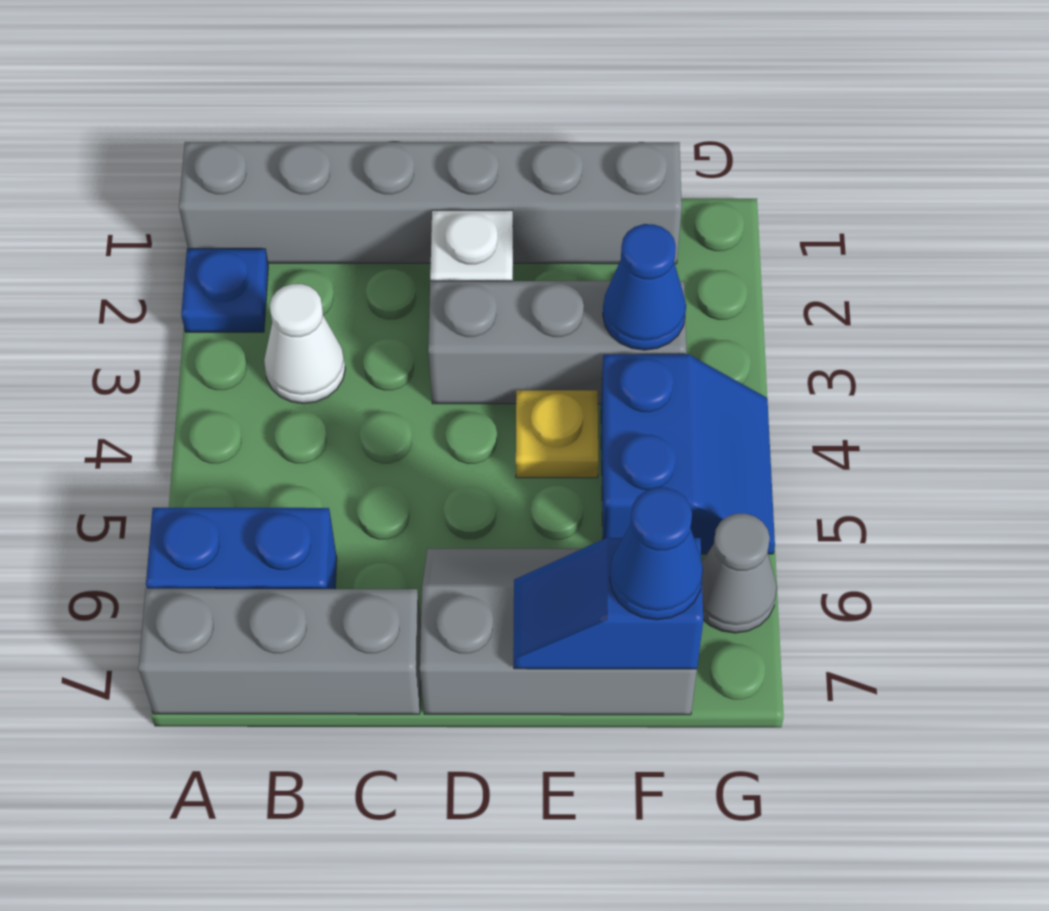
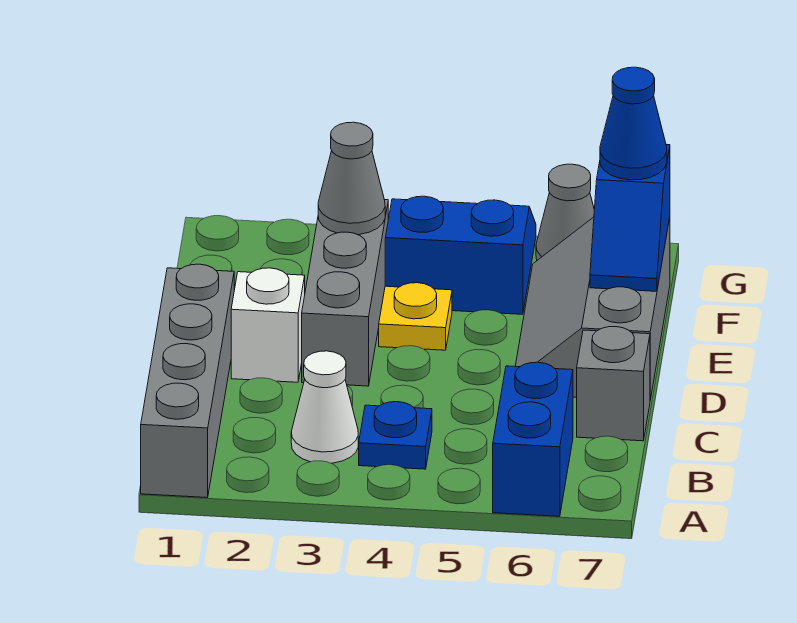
grey 1x6 brick [179,142,682,264] -> grey 1x4 brick [141,264,234,498]
blue 1x1 plate [181,249,268,332] -> blue 1x1 plate moved to [359,402,432,469]
grey 1x3 brick [138,589,421,714] -> grey 1x1 brick [577,327,650,441]
blue 1x1 cone [603,224,686,350] -> grey 1x1 cone [318,122,385,235]

